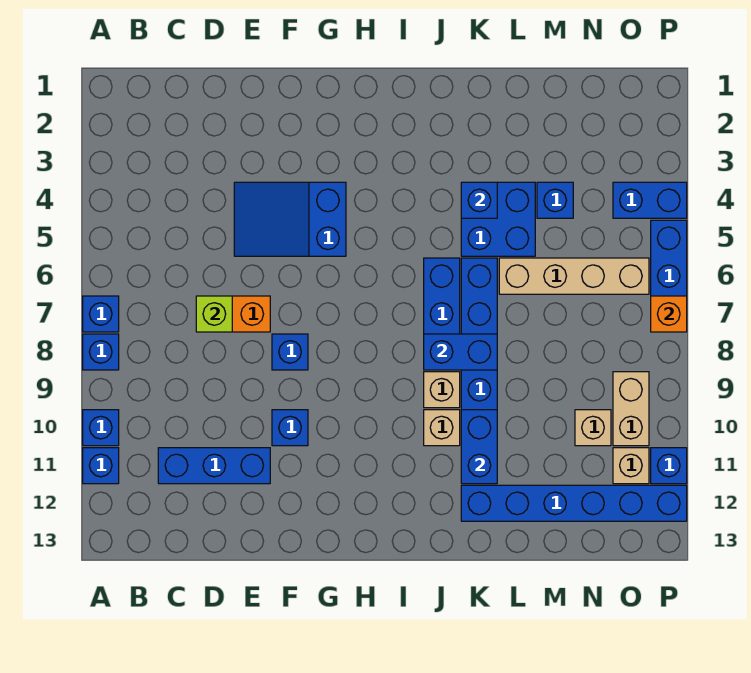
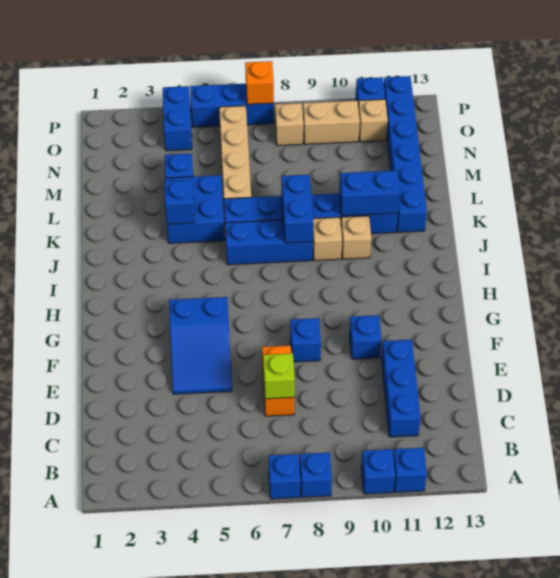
tan 1x1 brick [575,410,611,446] -> tan 1x1 brick moved to [275,103,303,146]

